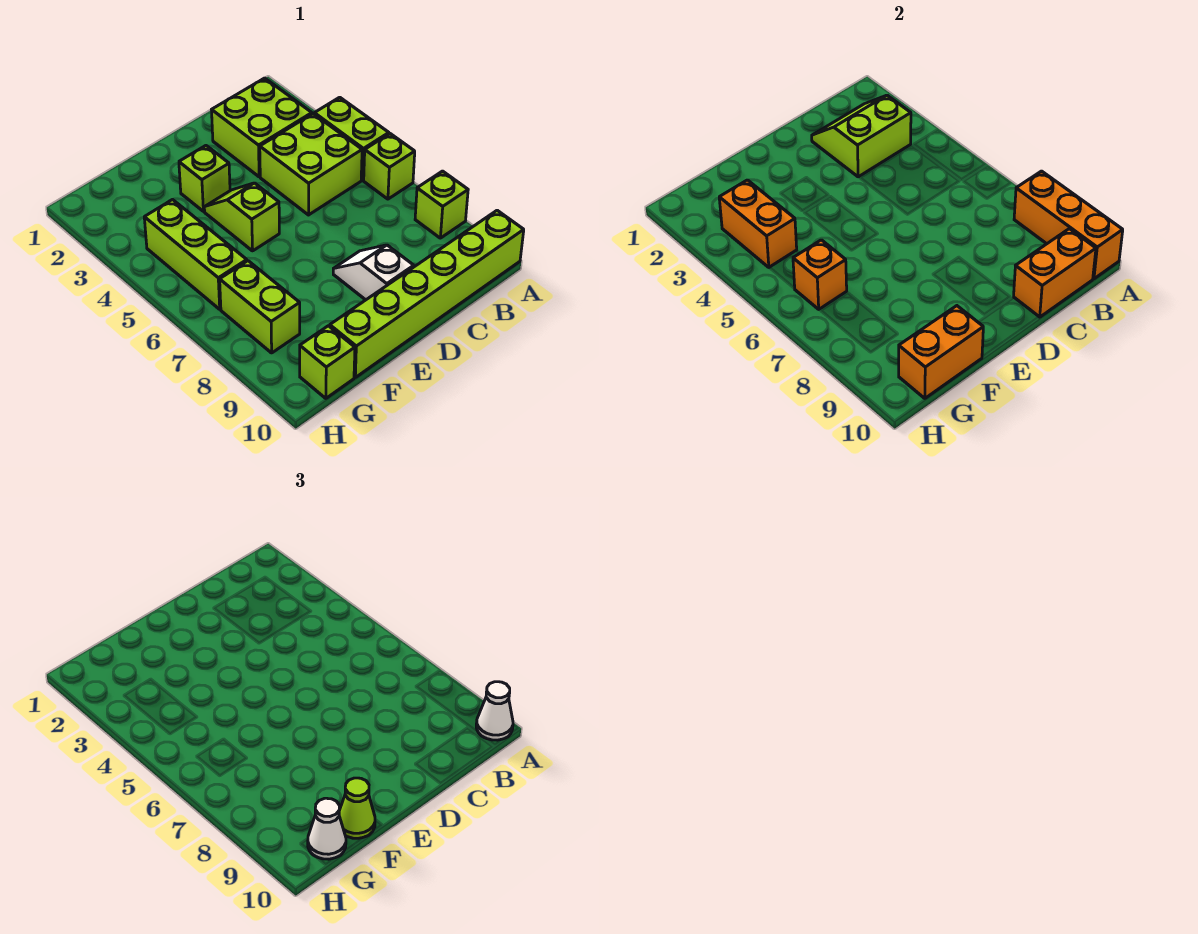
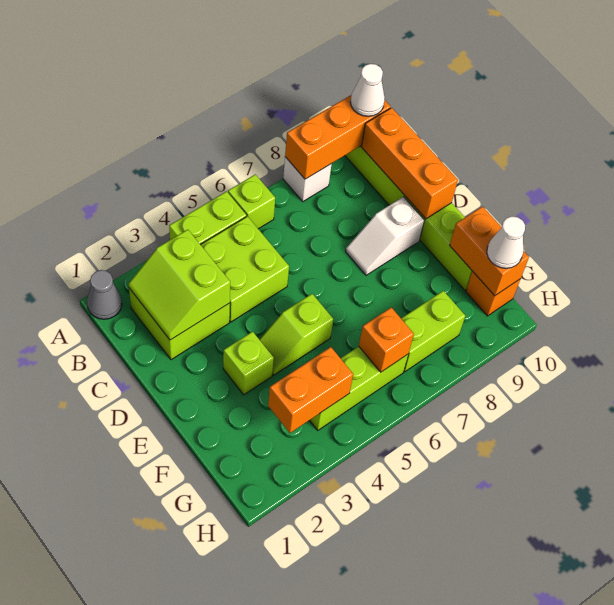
none -> grey 1x1 cone [87,270,122,319]
lime 1x1 brick [415,171,468,238] -> white 1x1 brick [283,157,332,201]
orange 1x2 brick [1014,229,1096,317] -> orange 1x3 brick [362,108,458,219]
lime 1x1 cone [339,778,375,838] -> none
lime 1x1 brick [300,326,355,398] -> orange 1x1 brick [466,272,520,316]

